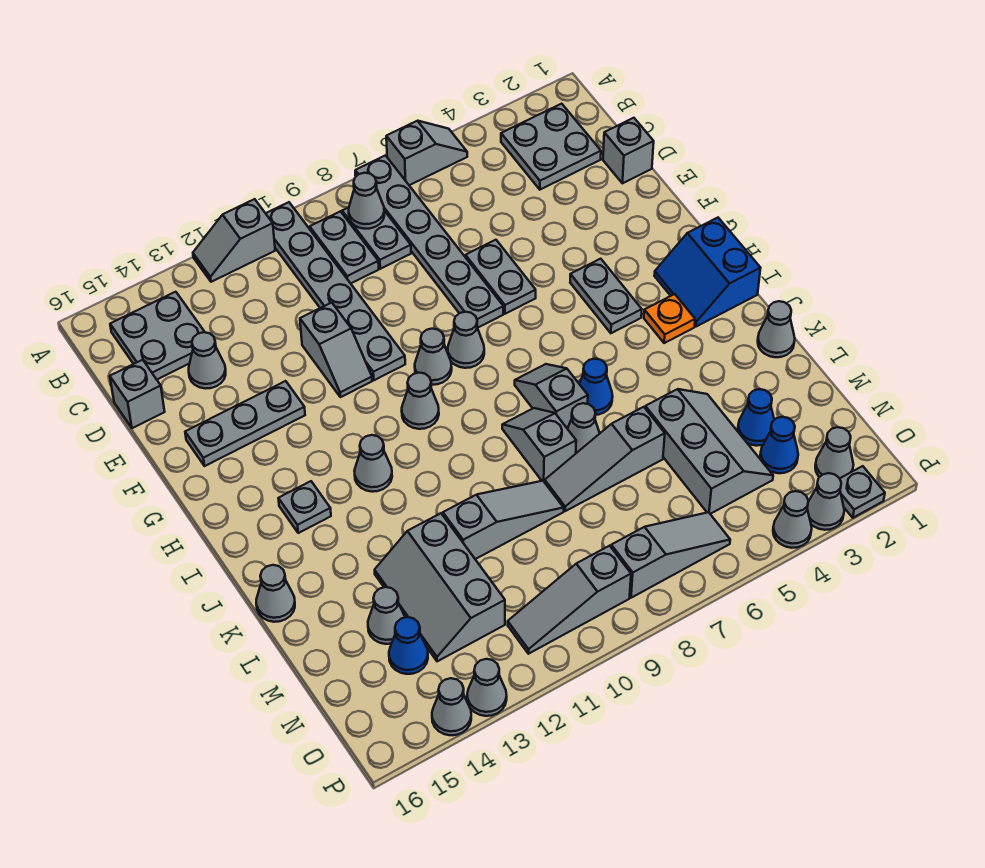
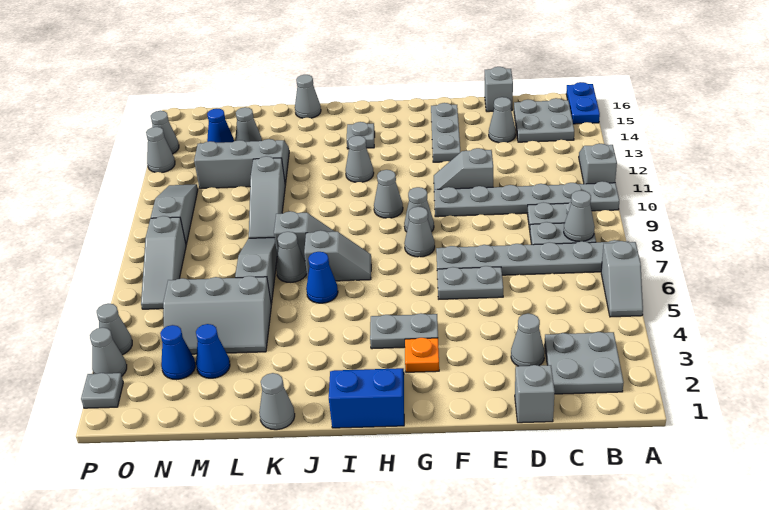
none -> blue 1x2 plate [566,82,600,124]
orange 1x1 plate [644,294,695,343] -> orange 1x1 plate moved to [405,338,439,372]
grey 1x1 cone [815,427,853,478] -> grey 1x1 cone moved to [511,314,545,366]

